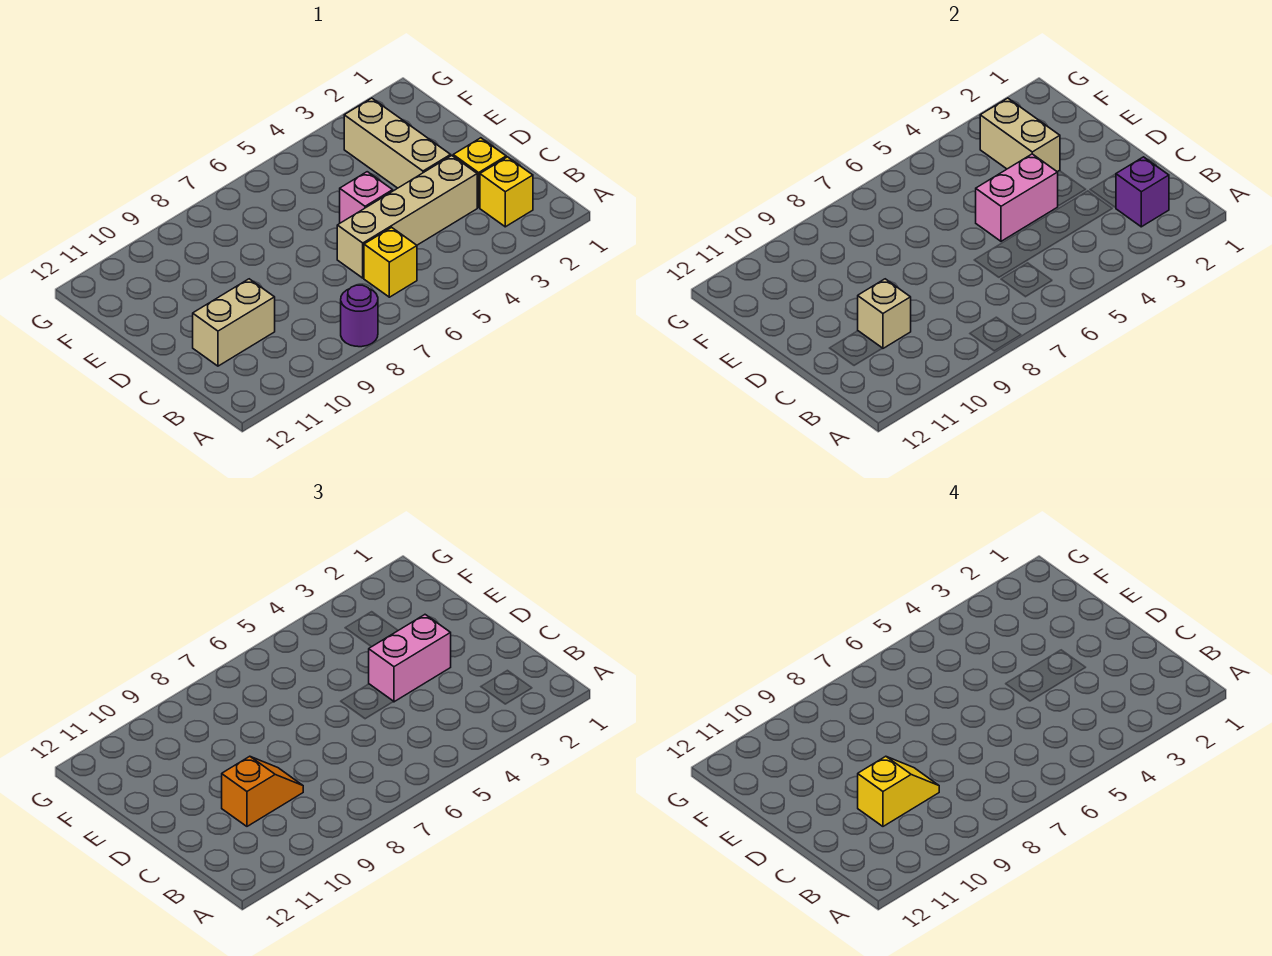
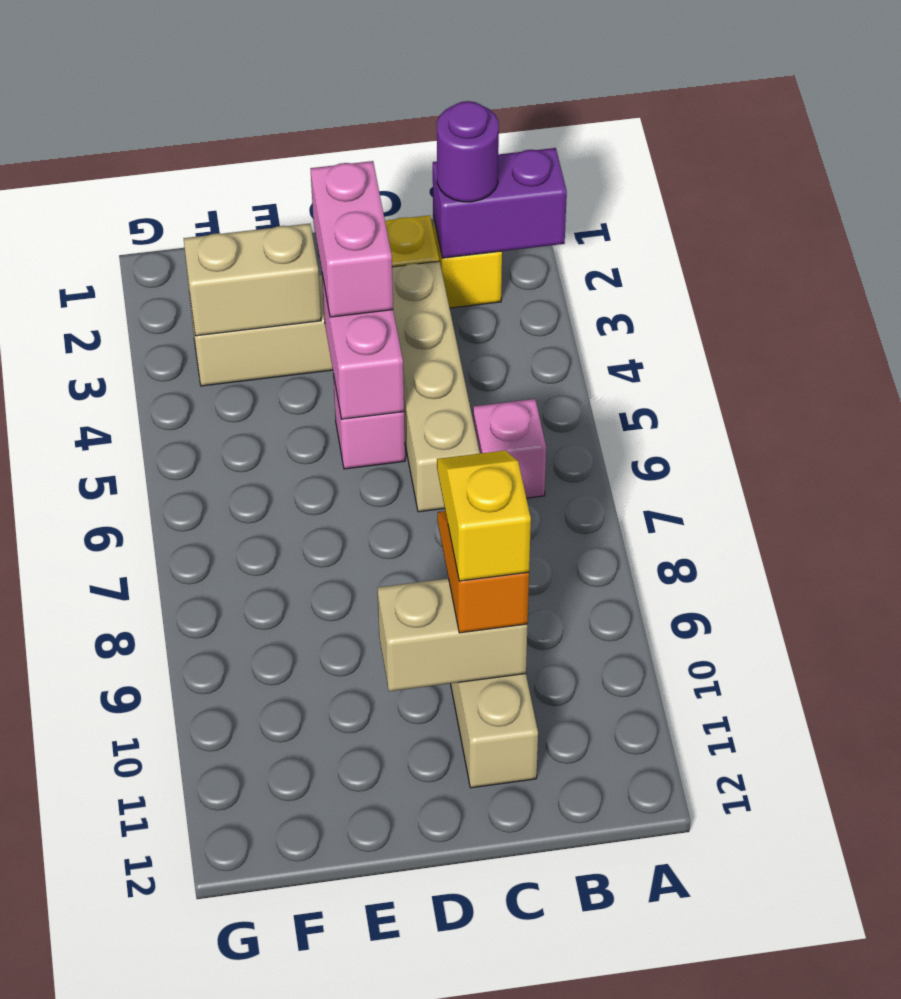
purple 1x1 round brick [341,285,378,347] -> purple 1x1 round brick moved to [437,101,499,202]
purple 1x1 brick [1116,157,1169,227] -> purple 1x2 brick [433,148,567,258]
yellow 1x1 brick [364,227,417,297] -> pink 1x1 brick [473,399,546,498]
tan 1x1 brick [858,279,911,348] -> tan 1x2 brick [378,578,527,691]

